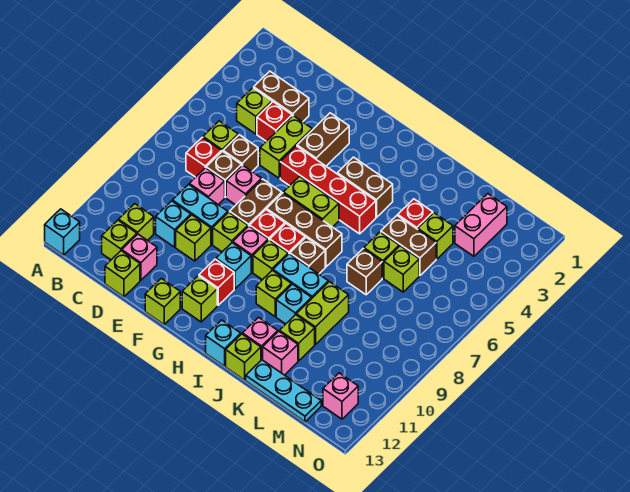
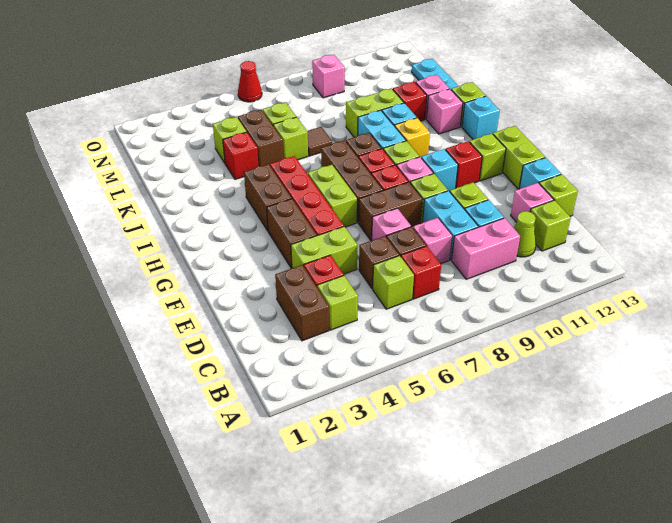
cyan 1x1 brick [45,209,80,255] -> cyan 1x1 brick moved to [519,158,561,189]
lime 1x1 brick [119,204,154,240] -> lime 1x1 cone [514,211,536,257]
brown 1x2 brick [297,113,349,166] -> brown 1x2 brick turned to [267,199,317,268]
lime 1x1 brick [145,278,180,324] -> lime 1x2 brick [493,126,545,189]
lime 1x1 brick [256,270,291,316] -> yellow 1x1 brick [395,118,430,157]
brown 1x1 brick [347,249,382,295] -> brown 1x1 tile [307,127,332,156]
lime 1x1 brick [280,315,315,361] -> red 1x1 brick [393,82,427,121]
pink 1x2 brick [455,194,507,256] -> pink 1x2 brick moved to [452,218,520,279]
pink 1x1 brick [323,373,358,419] -> pink 1x1 brick moved to [312,55,345,98]
none -> red 1x1 cone [238,61,262,102]

